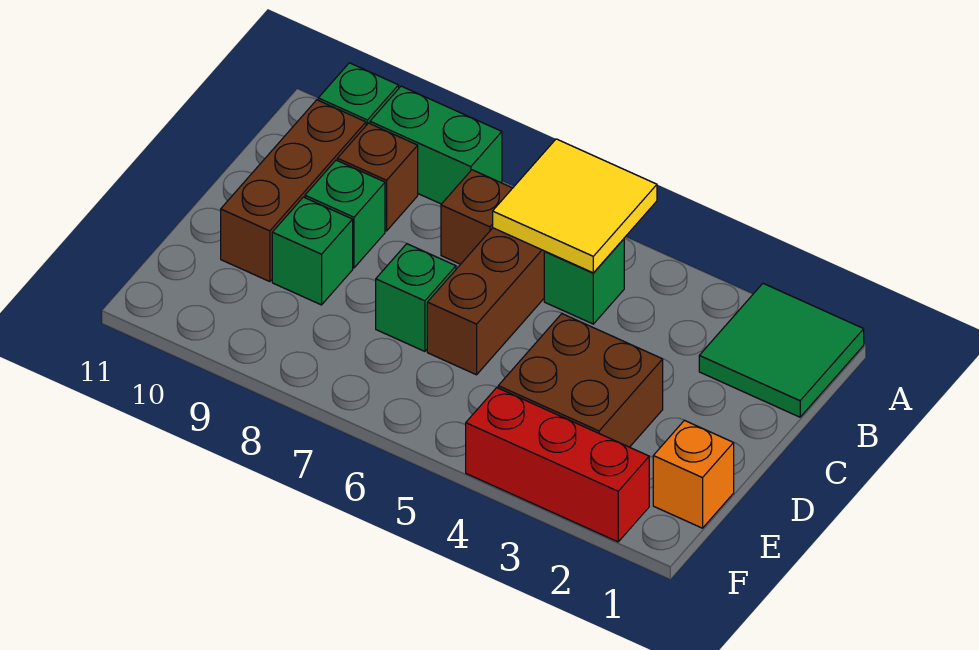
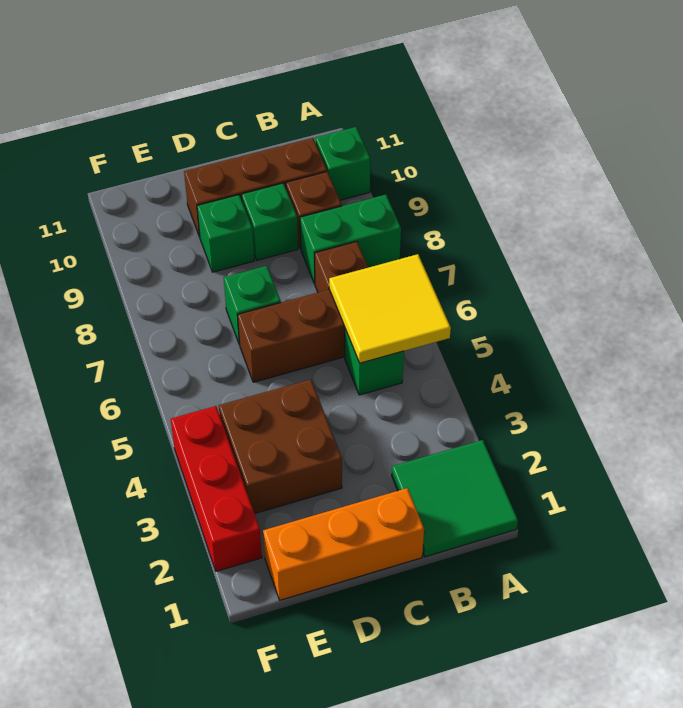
green 1x2 brick [370,86,502,204] -> green 1x2 brick turned to [300,195,401,284]
orange 1x1 brick [653,420,734,528] -> orange 1x3 brick [263,488,424,600]

